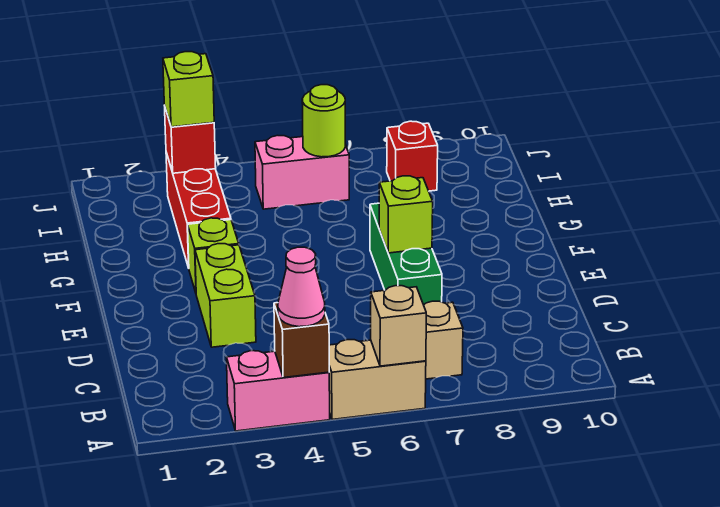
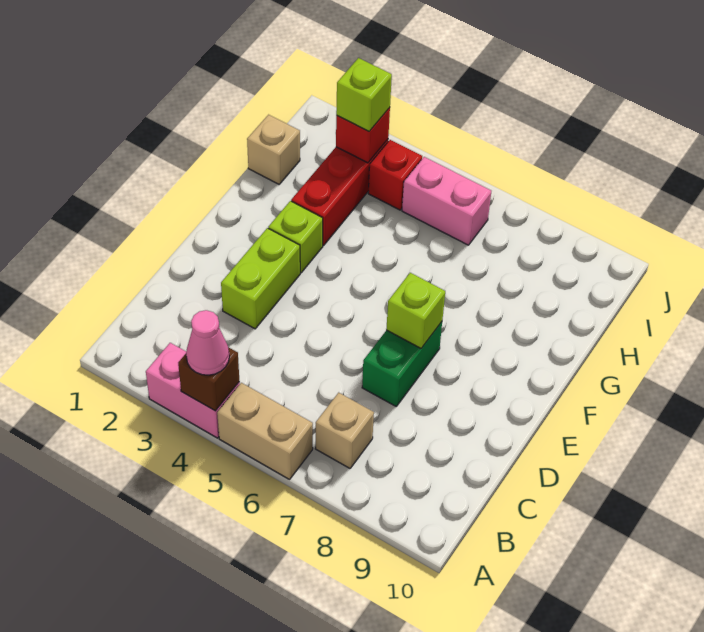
tan 1x1 brick [371,286,426,366] -> tan 1x1 brick moved to [247,115,300,184]
green 1x3 brick [370,203,442,305] -> green 1x2 brick [362,322,442,406]
lime 1x1 round brick [302,85,345,157] -> none
red 1x1 brick [387,121,438,191] -> red 1x1 brick moved to [368,140,422,210]

